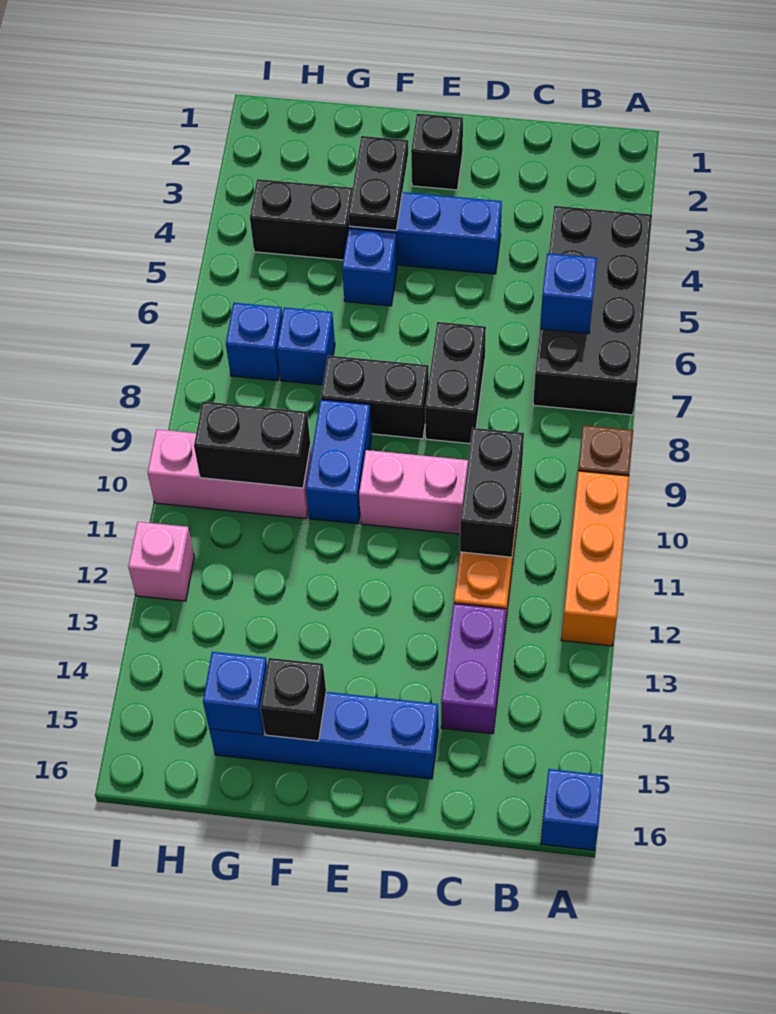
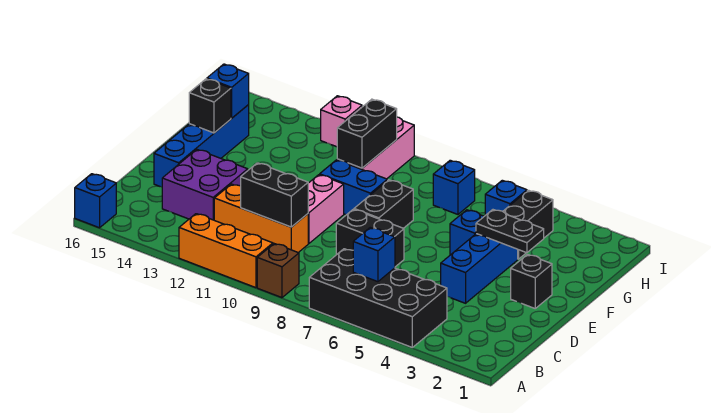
purple 1x2 brick [441,603,506,734] -> purple 2x2 brick [162,150,248,220]
blue 1x1 brick [277,307,335,385] -> blue 1x1 brick moved to [485,180,527,215]

